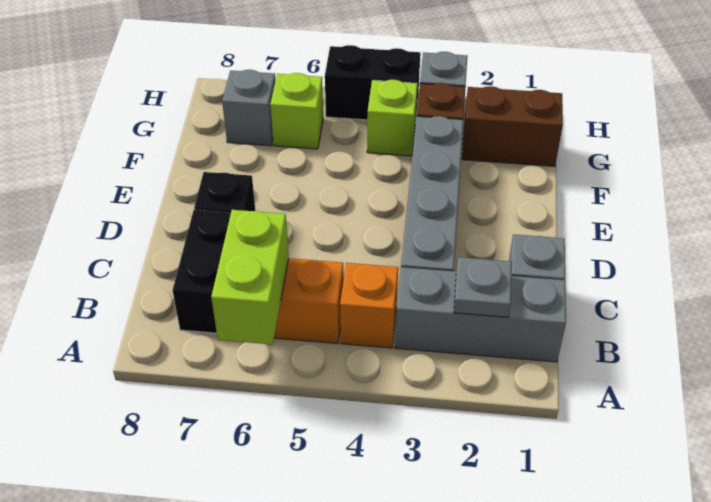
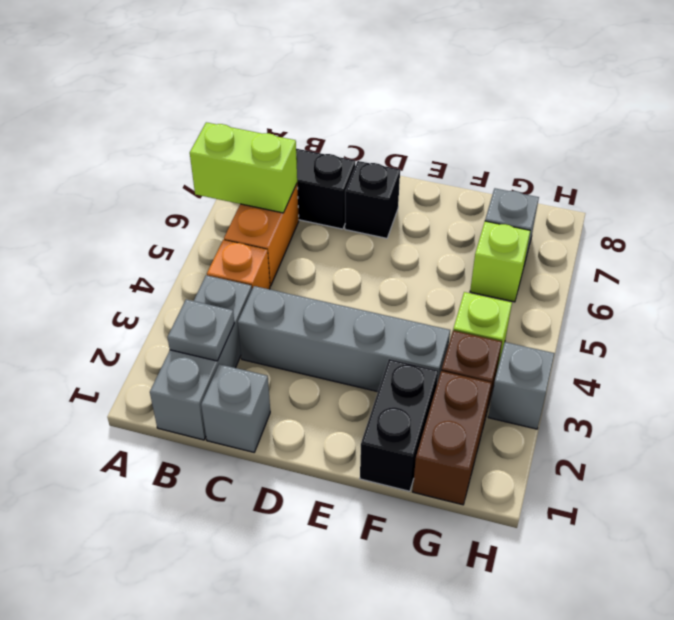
black 1x2 brick [325,45,421,121] -> black 1x2 brick moved to [360,359,438,491]

